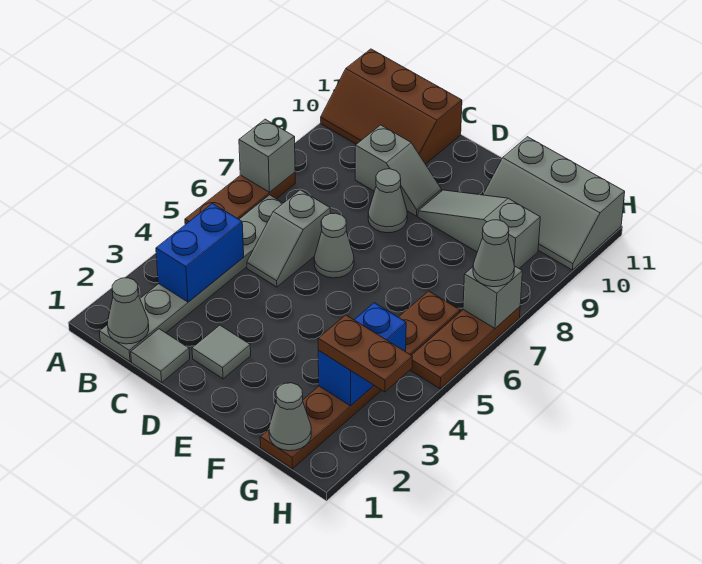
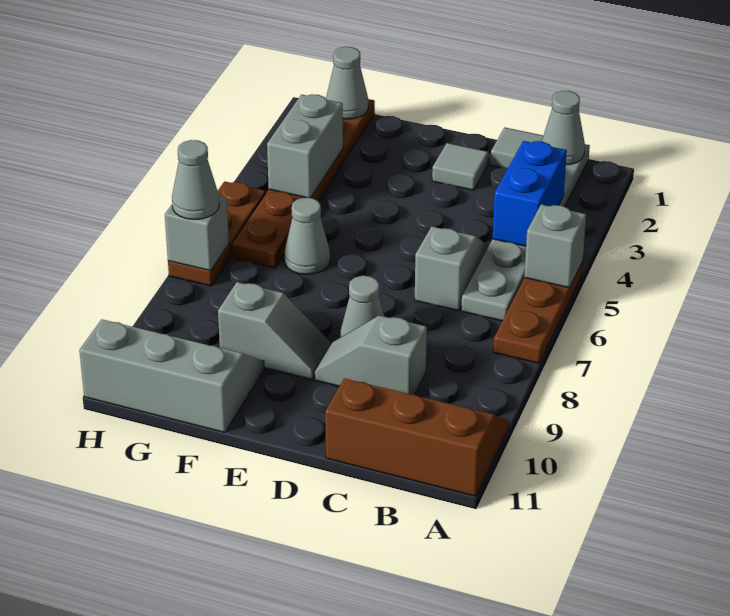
grey 1x1 brick [239,119,295,192] -> grey 1x1 brick moved to [524,204,586,288]
grey 1x1 cone [314,213,354,278] -> grey 1x1 cone moved to [284,197,330,275]
grey 1x3 slope [418,190,540,268] -> grey 1x2 slope [218,282,330,380]
blue 1x2 brick [318,303,406,406] -> grey 1x2 brick [267,94,343,198]
brown 1x2 plate [318,315,413,392] -> none

